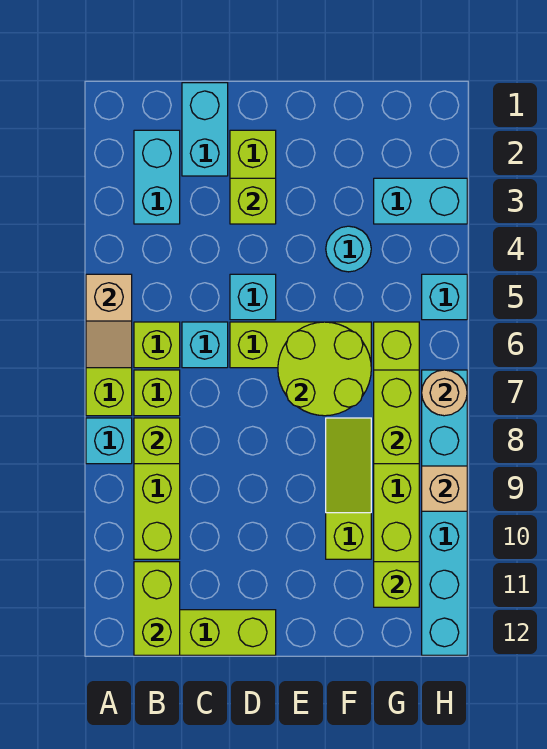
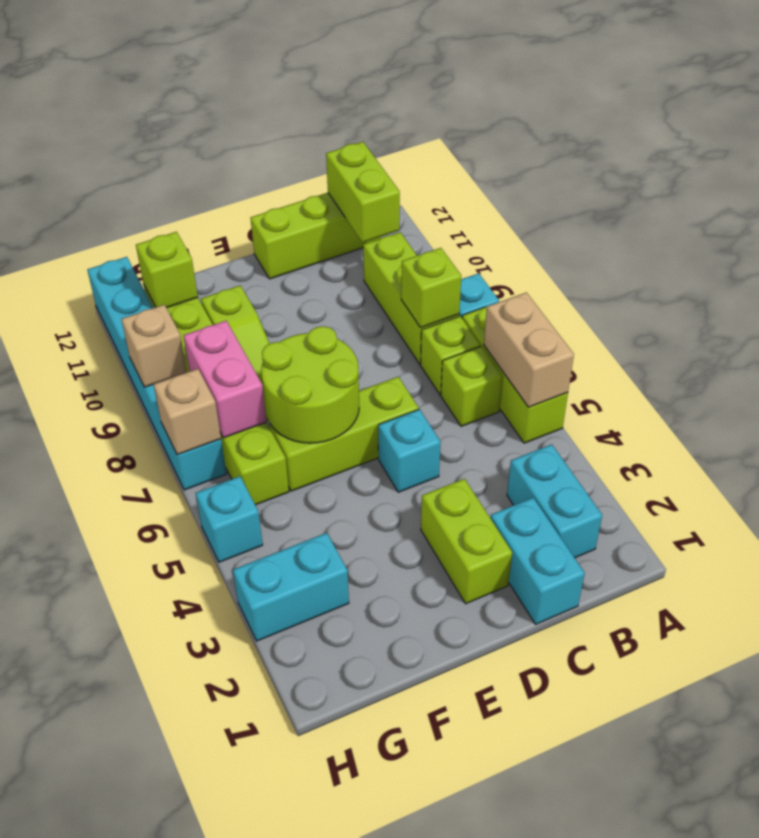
tan 1x2 slope [86,274,132,368] -> tan 1x2 brick [484,292,574,407]
cyan 1x1 brick [182,322,228,368] -> none
lime 1x1 brick [230,178,276,224] -> none
cyan 1x1 round brick [326,226,371,272] -> none
lime 1x2 brick [374,370,419,464] -> pink 1x2 brick [183,321,266,438]
tan 1x1 round brick [422,370,467,416] -> tan 1x1 brick [153,369,221,455]

